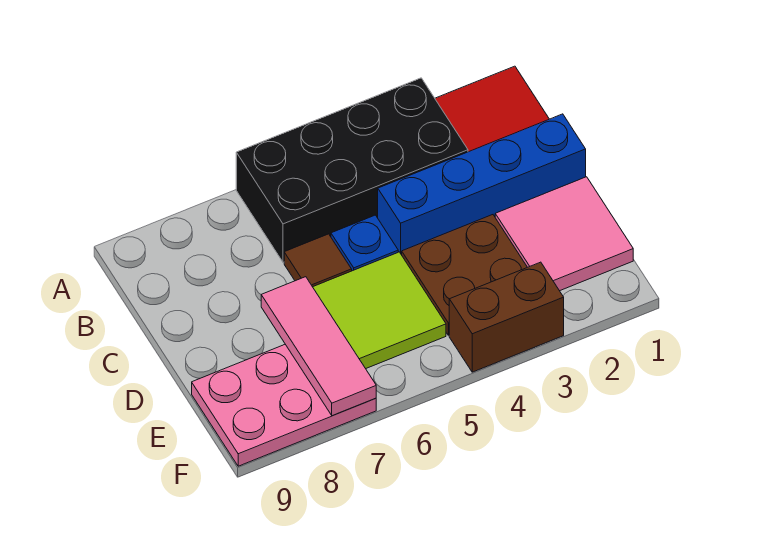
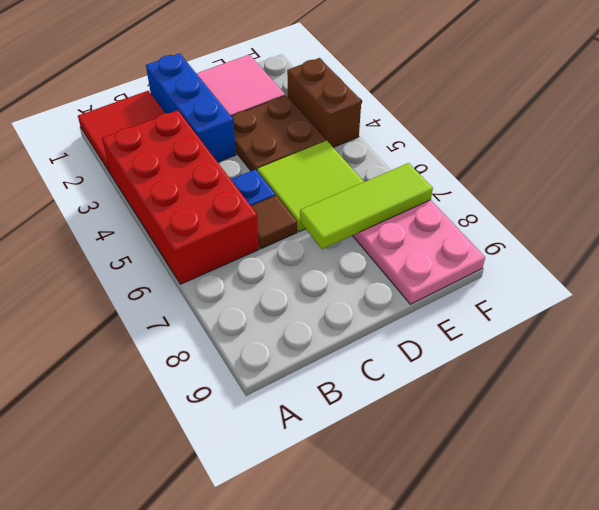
black 2x4 brick [236,78,468,262] -> red 2x4 brick [102,110,259,284]
blue 1x4 brick [378,114,586,255] -> blue 1x3 brick [146,53,236,162]
pink 1x3 tile [261,277,376,416] -> lime 1x3 tile [300,163,433,249]

